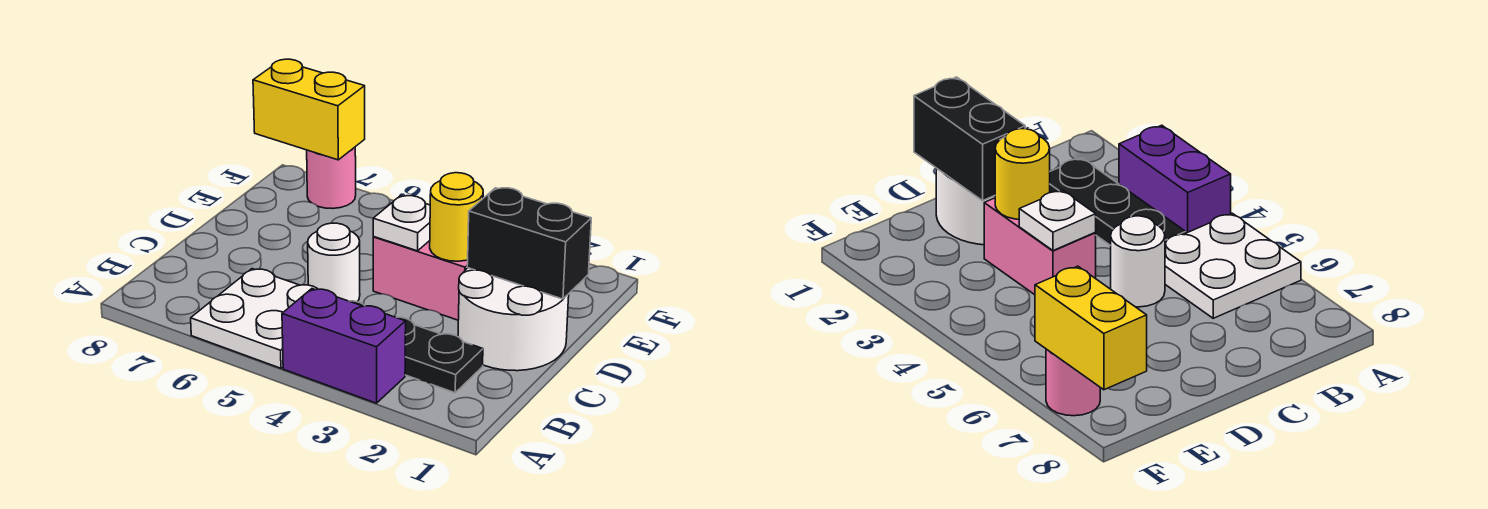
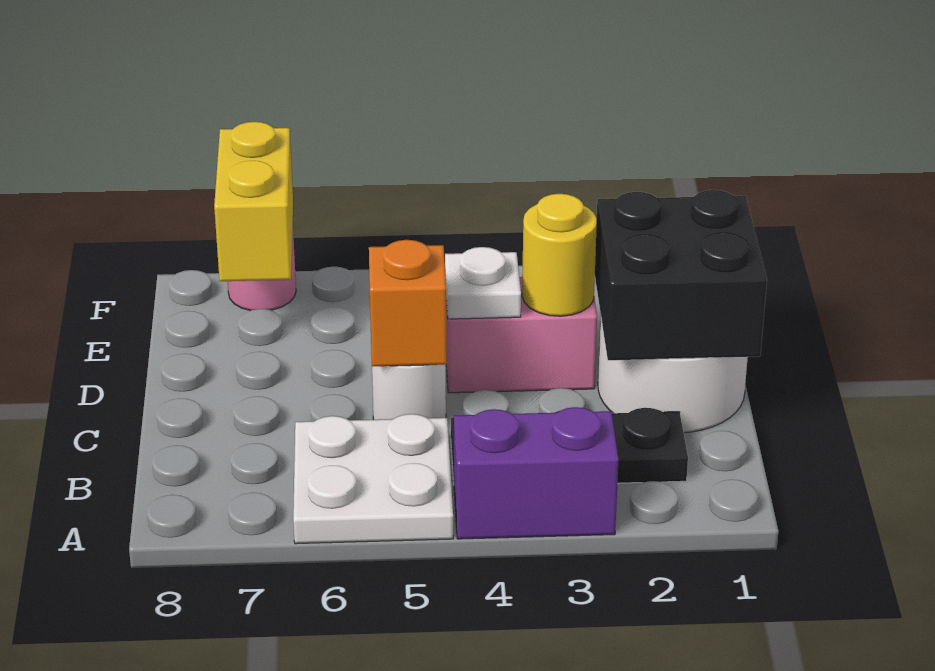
none -> orange 1x1 brick [369,240,447,366]
black 1x2 brick [467,188,591,299] -> black 2x2 brick [595,190,767,360]
yellow 1x2 brick [253,59,365,160] -> yellow 1x2 brick turned to [214,122,293,281]

